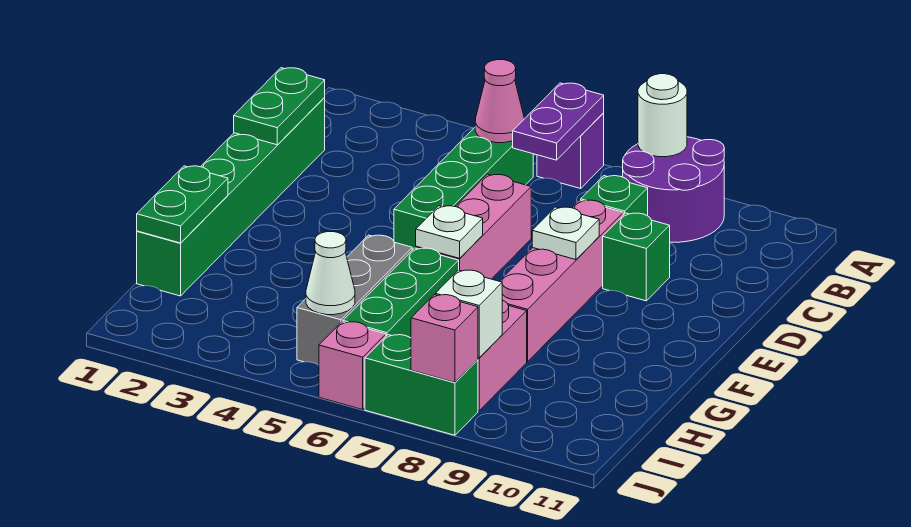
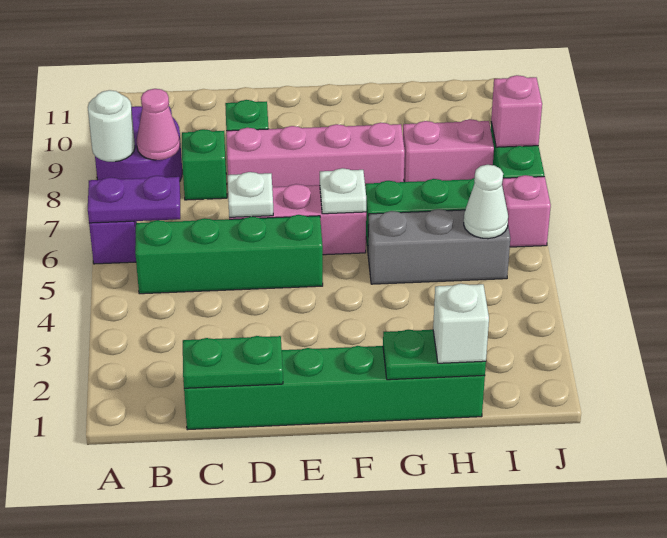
pink 1x1 cone [475,60,524,143] -> pink 1x1 cone moved to [137,89,180,160]
white 1x1 plate [532,207,599,260] -> white 1x1 plate moved to [228,172,273,217]
white 1x1 brick [435,270,502,358] -> white 1x1 brick moved to [433,284,489,363]

